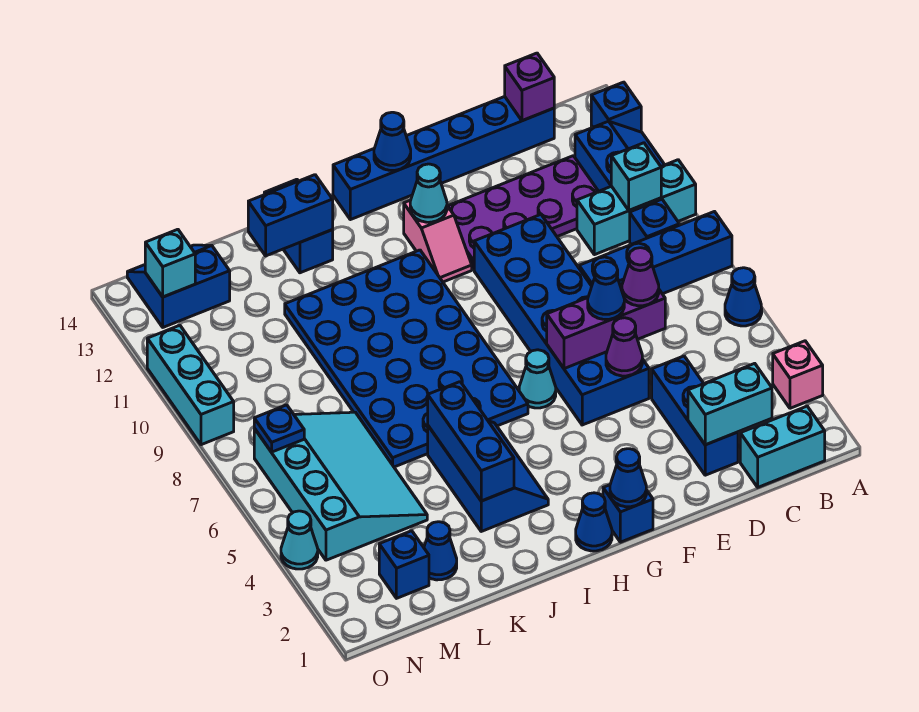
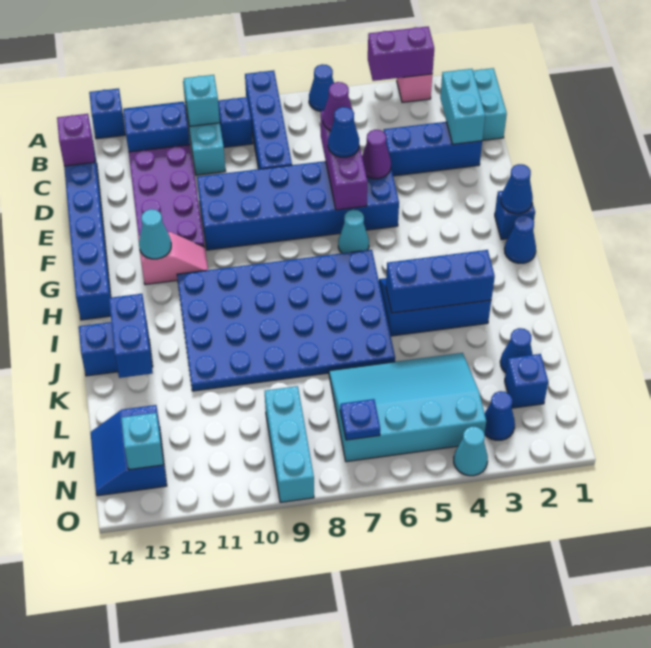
none -> purple 1x2 brick [368,26,434,81]
blue 1x1 cone [374,112,411,170] -> blue 1x1 cone moved to [484,391,515,440]
cyan 1x3 brick [147,325,234,445] -> cyan 1x3 brick turned to [265,386,314,503]

